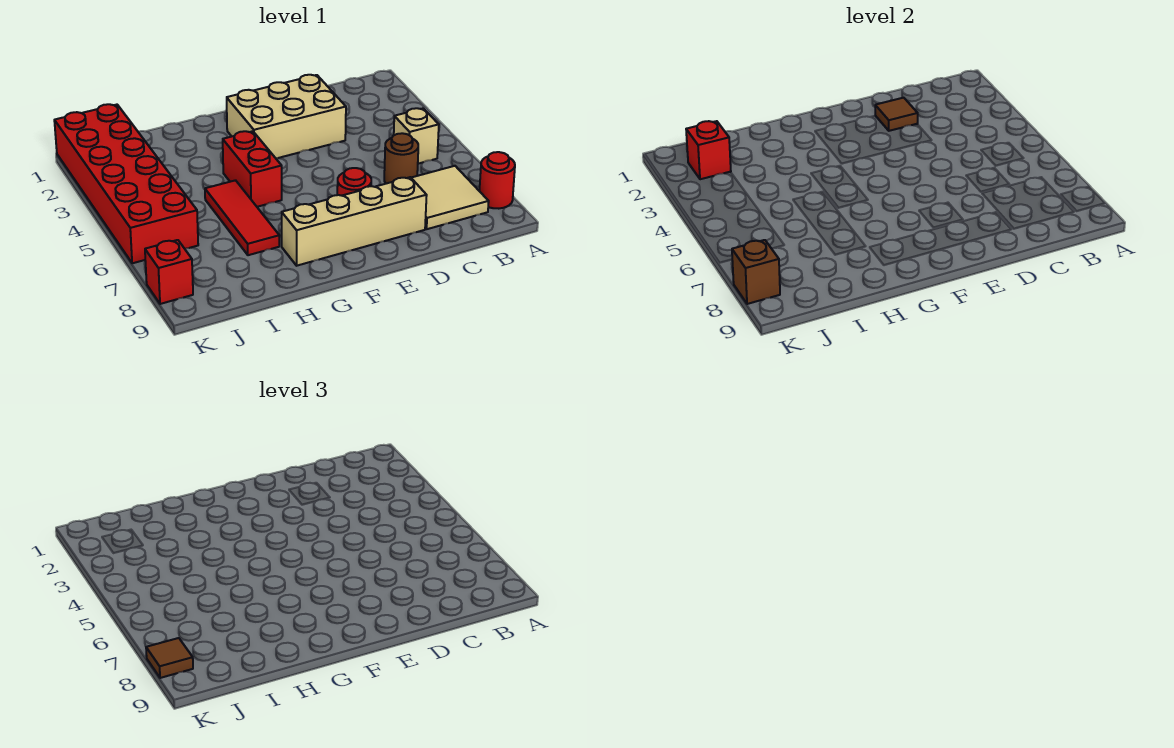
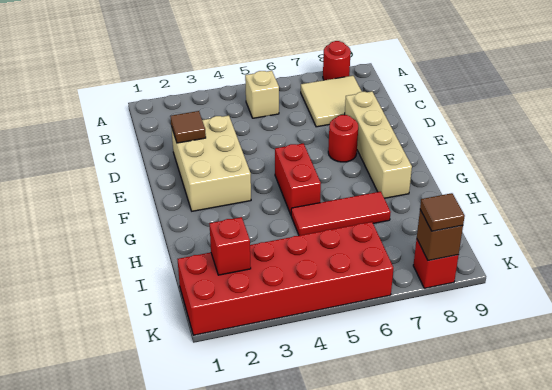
brown 1x1 round brick [384,133,418,184] -> none
red 1x2 brick [223,131,282,207] -> red 1x2 brick turned to [275,143,321,215]

